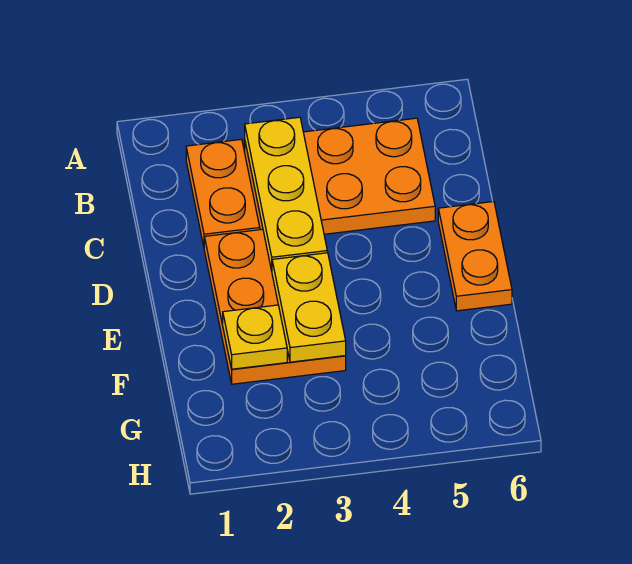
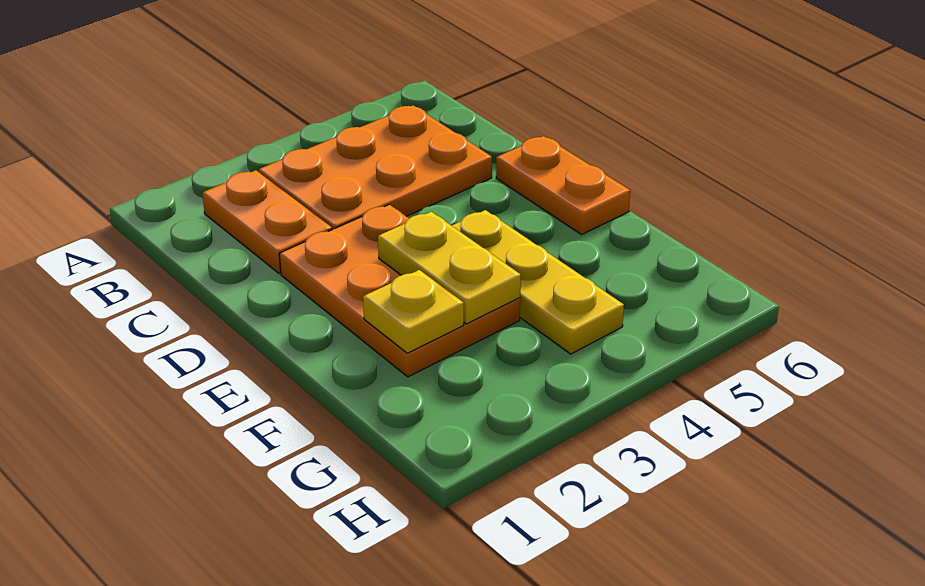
yellow 1x3 plate [245,117,327,271] -> yellow 1x3 plate moved to [452,210,624,354]

